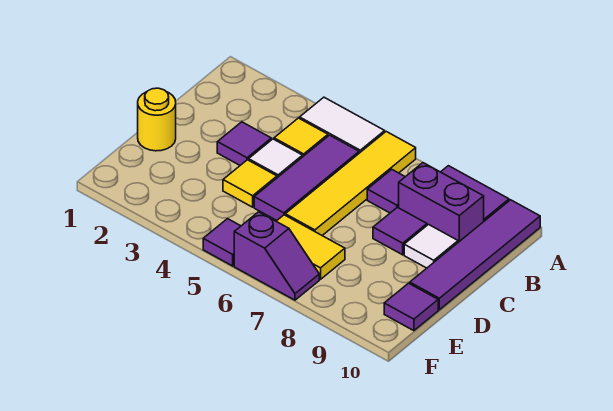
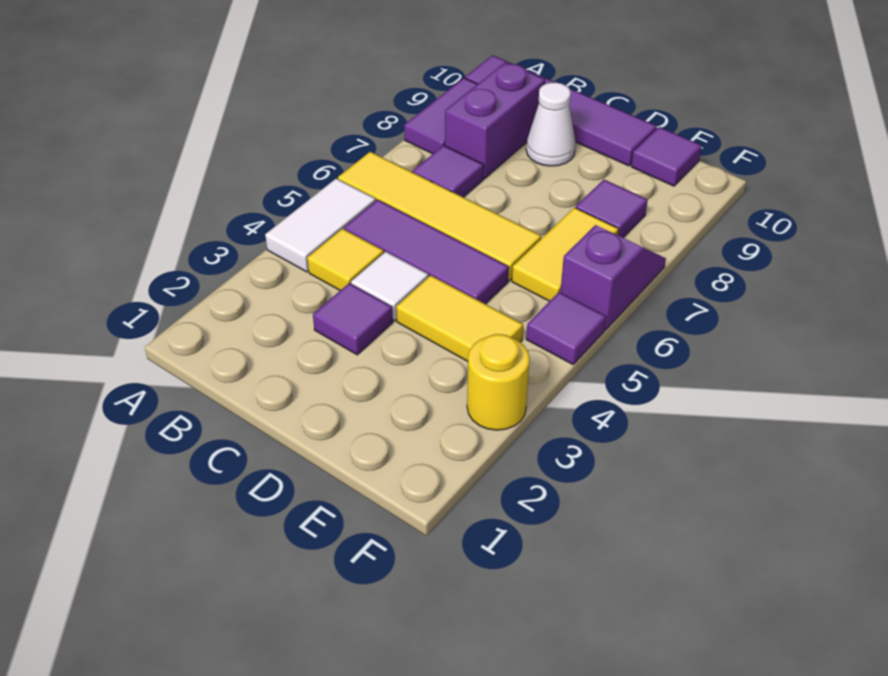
purple 1x1 tile [373,207,427,255] -> purple 1x1 tile moved to [576,180,648,238]
white 1x1 tile [404,225,458,268] -> white 1x1 cone [526,82,576,166]
yellow 1x1 round brick [138,88,176,151] -> yellow 1x1 round brick moved to [467,334,530,430]
yellow 1x1 tile [223,160,277,207] -> yellow 1x2 tile [396,275,523,361]

